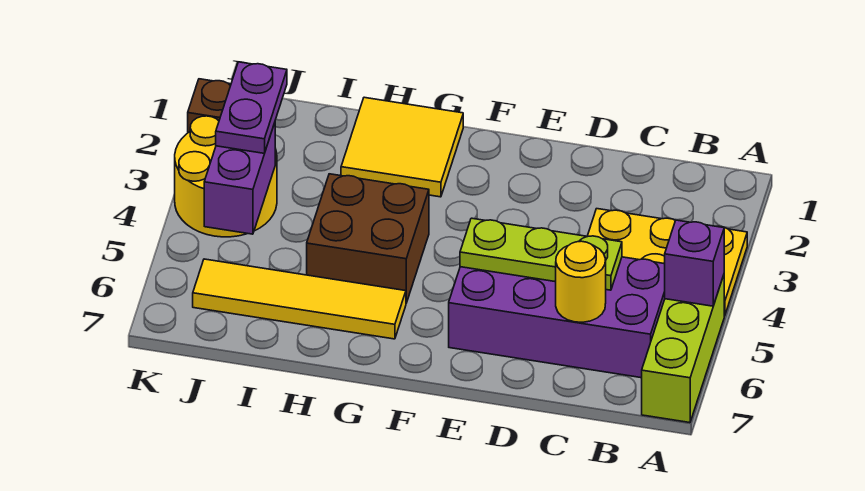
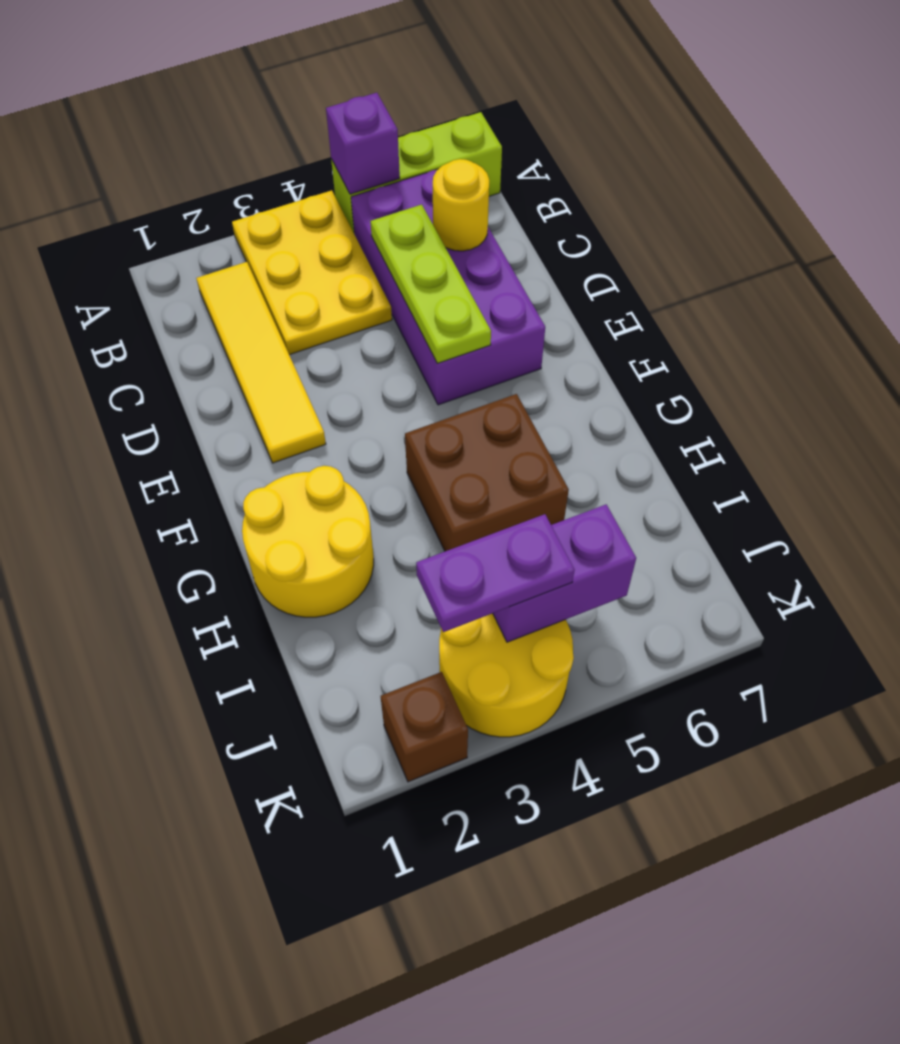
yellow 2x2 tile [341,97,463,197] -> yellow 2x2 round brick [242,466,374,617]
yellow 1x4 tile [193,259,406,339] -> yellow 1x4 tile moved to [196,262,326,463]

